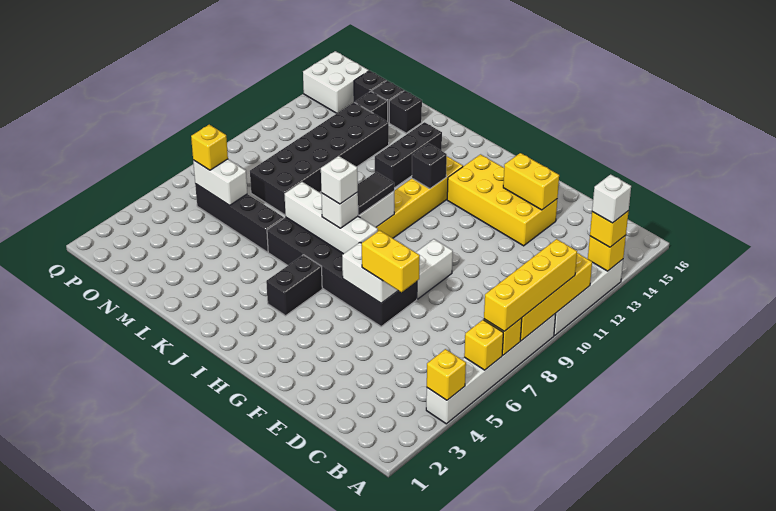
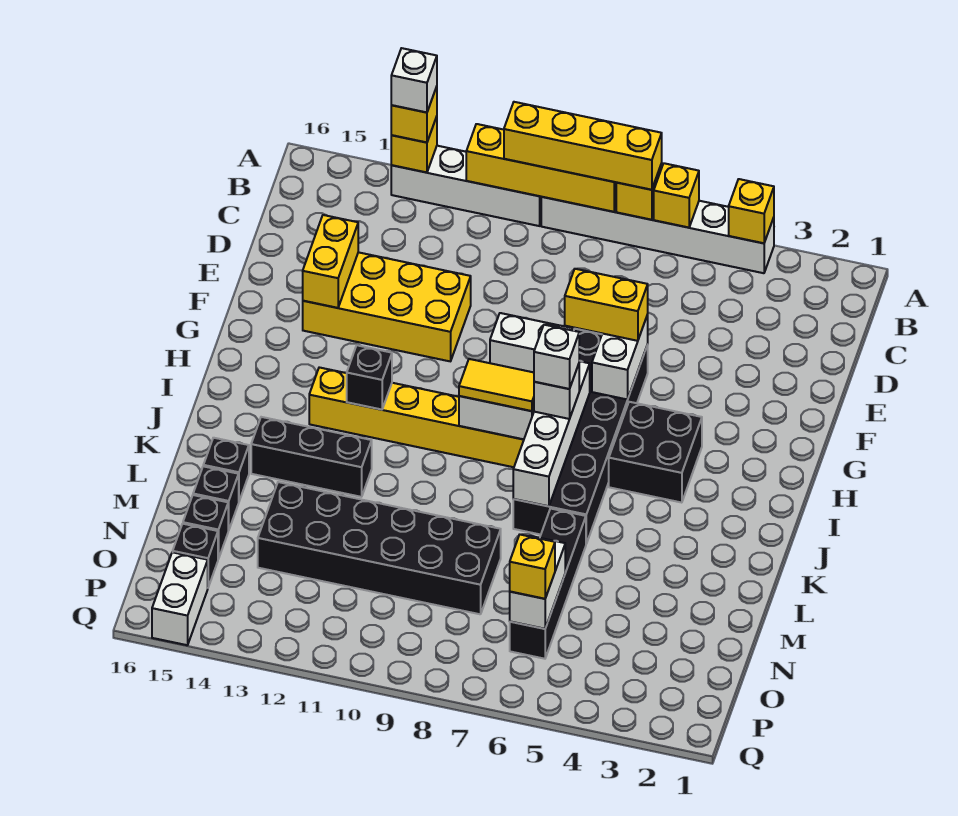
yellow 1x2 brick [362,230,420,292] -> yellow 1x2 brick turned to [565,269,648,341]
yellow 2x4 brick [447,154,557,246] -> yellow 2x4 brick turned to [303,252,471,361]
black 1x2 brick [266,255,322,316] -> black 2x2 brick [609,402,702,503]
black 1x2 tile [358,172,394,215] -> yellow 1x2 tile [459,359,534,411]
black 1x1 brick [355,91,388,122] -> black 1x1 brick moved to [203,438,249,501]
white 2x2 brick [303,51,369,113] -> white 1x2 brick [152,552,208,645]

